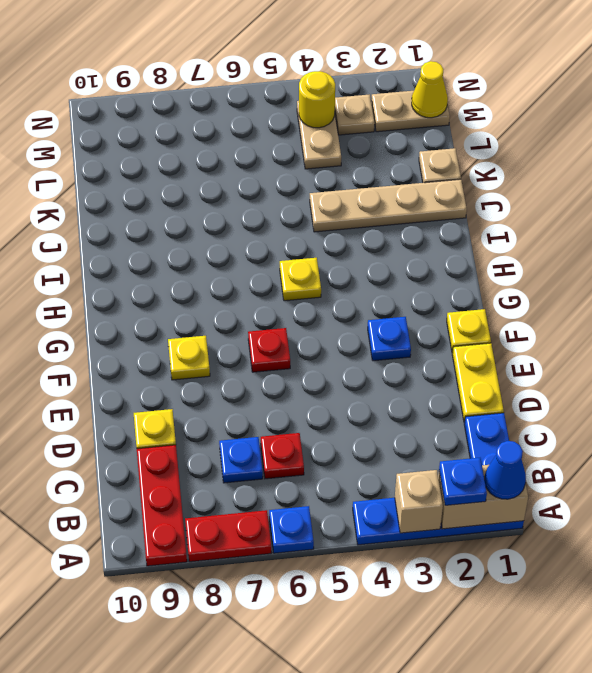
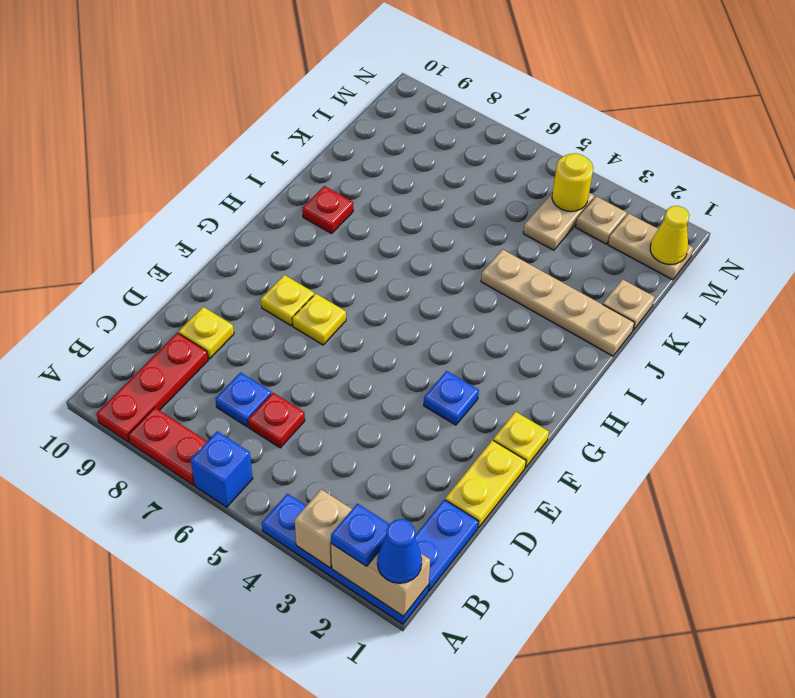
blue 1x1 plate [269,506,314,553] -> blue 1x1 brick [191,431,253,507]
red 1x1 plate [248,328,290,372] -> red 1x1 plate moved to [302,186,353,234]
yellow 1x1 plate [280,258,321,301] -> yellow 1x1 plate moved to [292,294,346,345]

